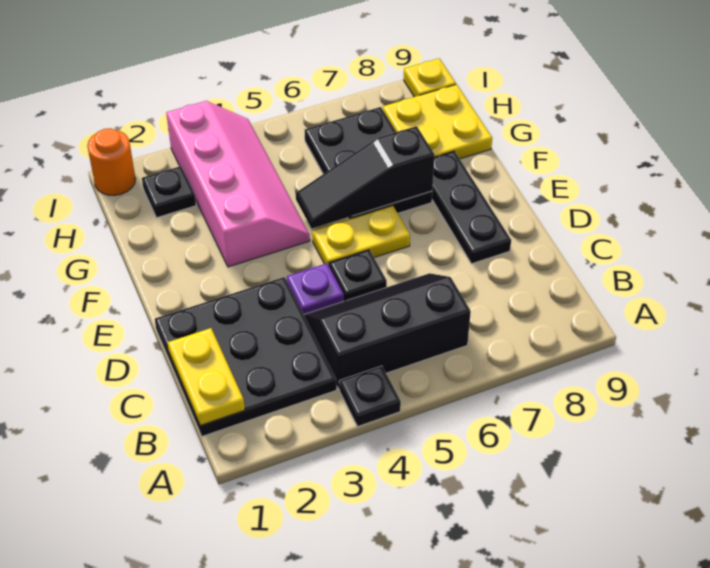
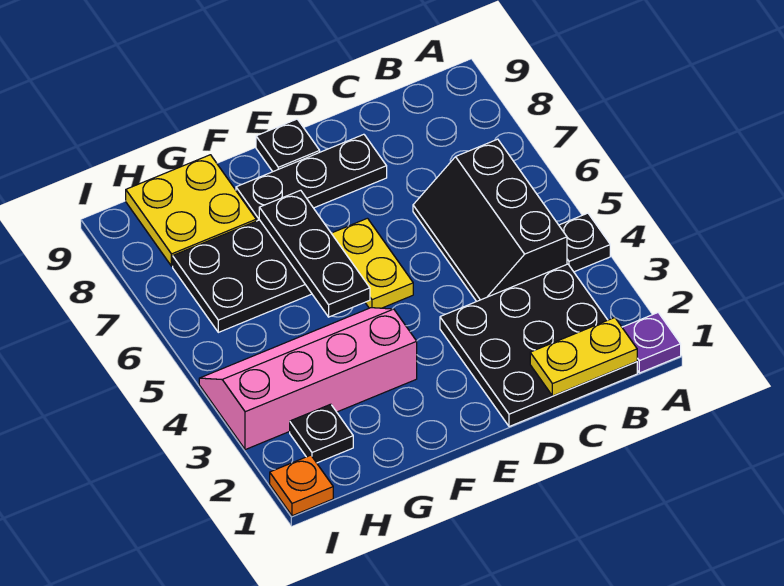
purple 1x1 plate [287,263,344,314] -> purple 1x1 plate moved to [622,313,681,373]
black 1x1 plate [329,250,387,301] -> black 1x1 plate moved to [256,119,320,172]
black 1x3 slope [296,126,435,229] -> black 1x3 plate [259,190,370,317]
orange 1x1 round brick [87,128,136,196] -> orange 1x1 plate [270,455,333,516]
yellow 1x1 plate [404,58,456,97] -> none

